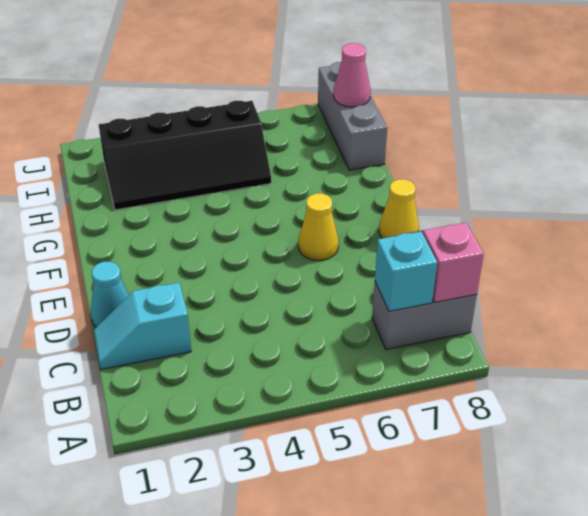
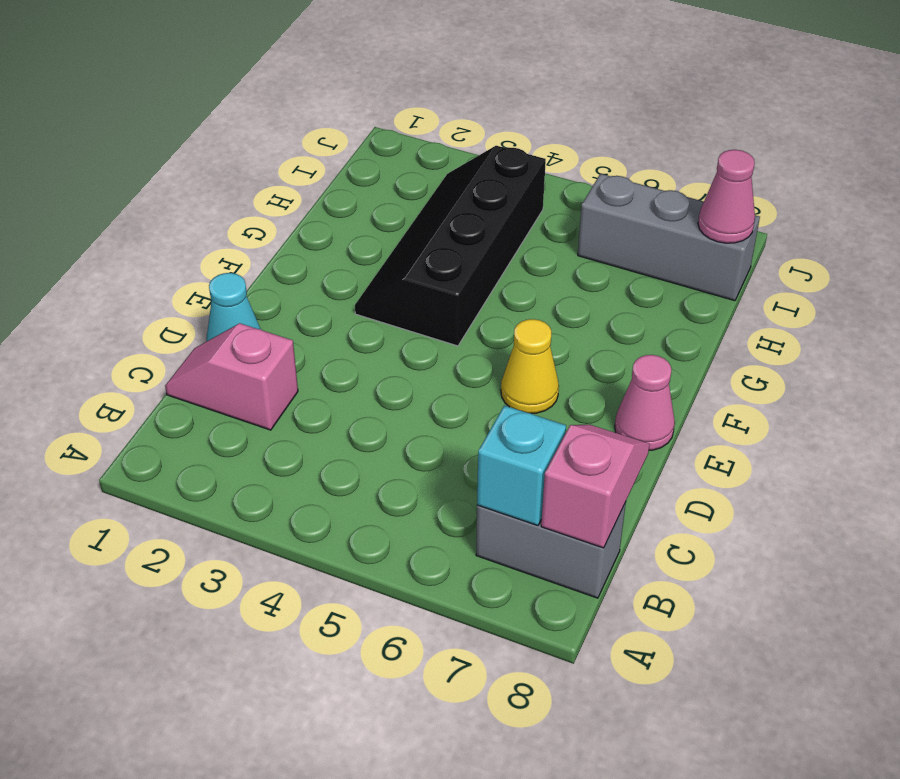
cyan 1x2 slope [94,283,191,369] -> pink 1x2 slope [165,323,298,430]
yellow 1x1 cone [379,179,419,238] -> pink 1x1 cone [615,355,675,450]
black 2x4 slope [99,101,271,210] -> black 2x4 slope turned to [355,146,546,346]
grey 1x3 brick [318,62,387,170] -> grey 1x3 brick turned to [578,174,760,301]

